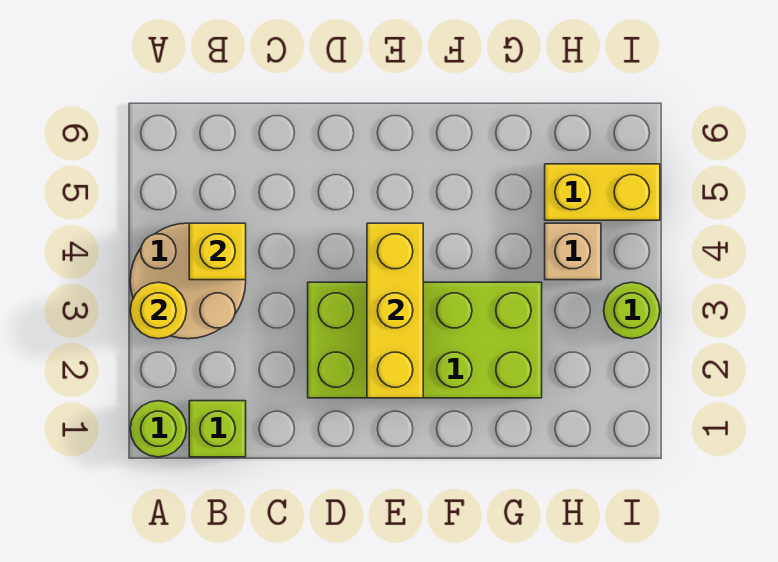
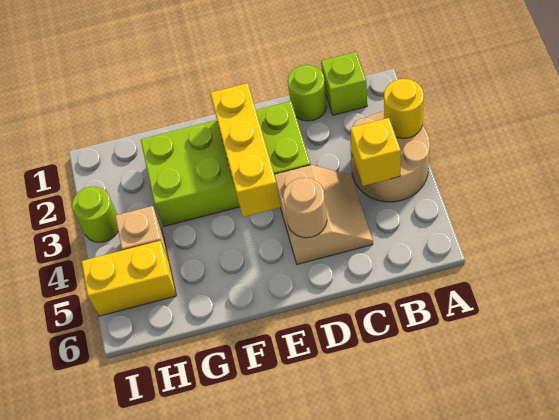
lime 1x1 round brick [130,401,187,457] -> lime 1x1 round brick moved to [288,65,327,121]
none -> tan 2x2 slope [274,165,373,264]
none -> tan 1x1 round brick [283,178,327,238]

